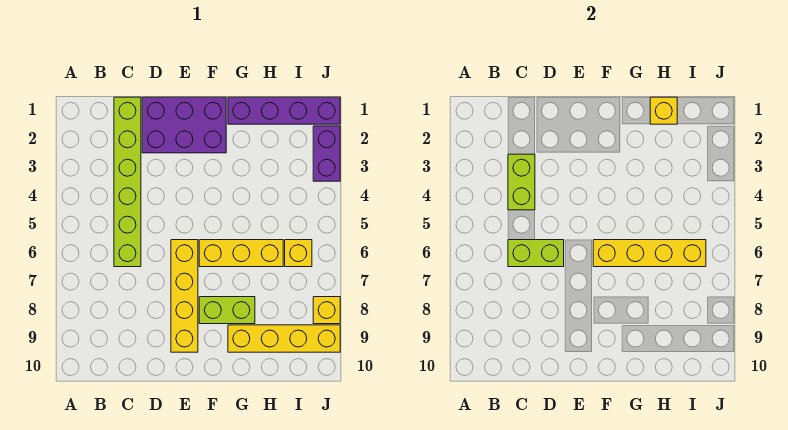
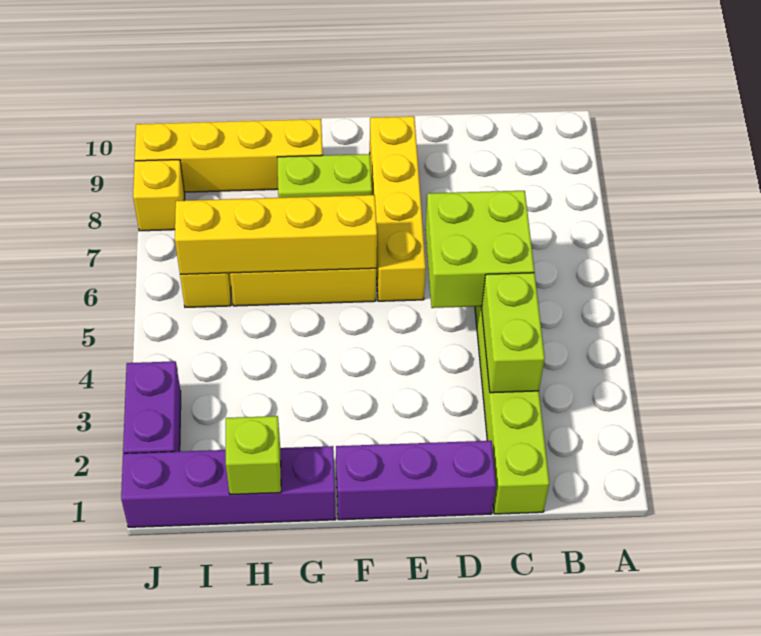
lime 1x2 brick [508,240,564,267] -> lime 2x2 brick [425,191,534,308]
purple 2x3 brick [142,97,226,153] -> purple 1x3 brick [336,441,496,520]
yellow 1x1 brick [650,97,677,124] -> lime 1x1 brick [226,416,281,495]

